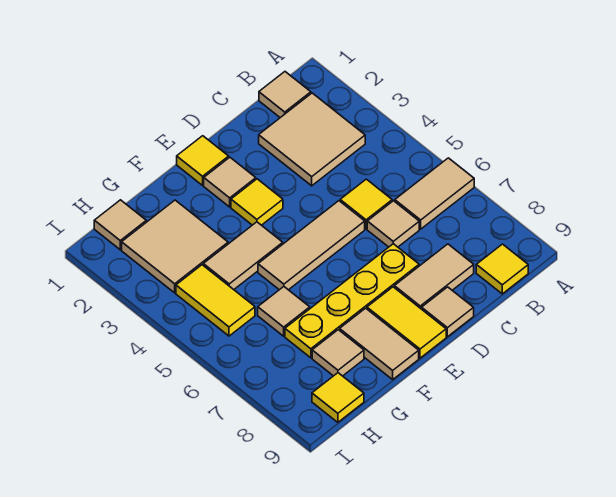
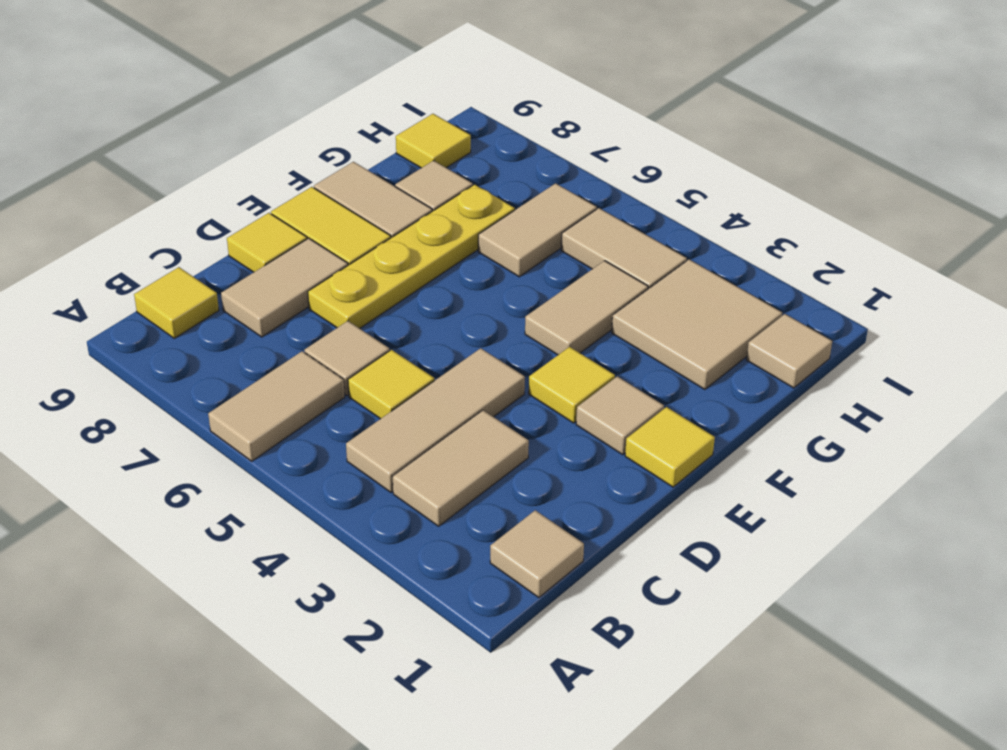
tan 2x2 tile [259,93,365,186] -> tan 1x2 tile [393,410,529,526]
tan 1x3 tile [258,201,365,290] -> tan 1x3 tile moved to [346,348,525,492]
tan 1x1 tile [422,287,474,337] -> yellow 1x1 tile [227,213,307,272]
tan 1x1 tile [258,287,310,336] -> tan 1x2 tile [478,183,597,277]
yellow 1x2 tile [176,265,255,336] -> tan 1x2 tile [561,208,687,289]

